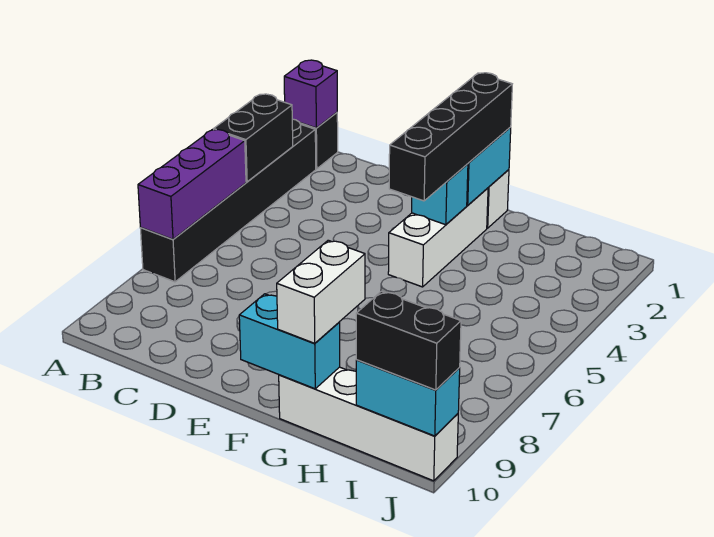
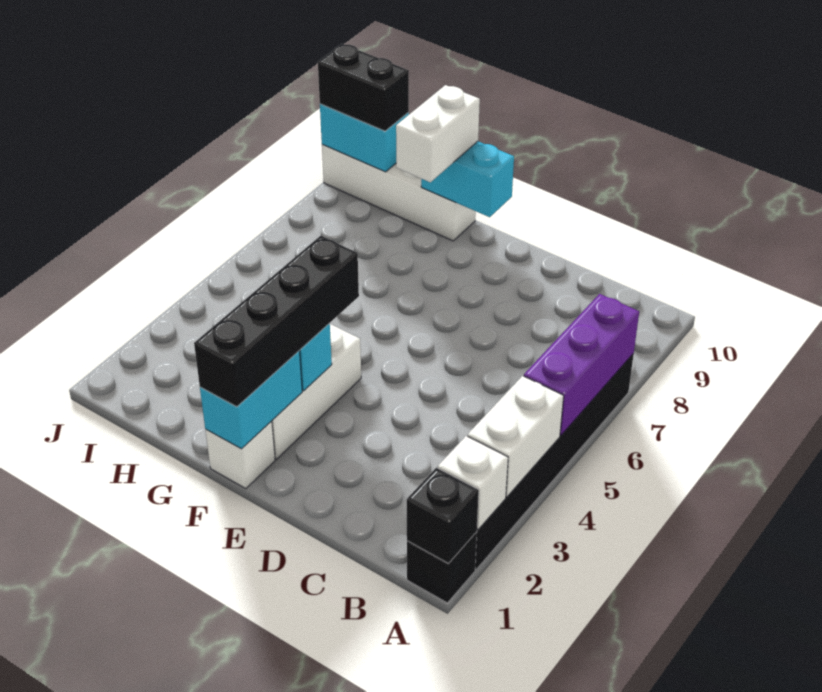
purple 1x1 brick [284,60,337,128] -> black 1x1 brick [407,468,479,564]
none -> white 1x1 brick [438,436,508,529]
black 1x2 brick [214,94,293,182] -> white 1x2 brick [468,376,564,497]

